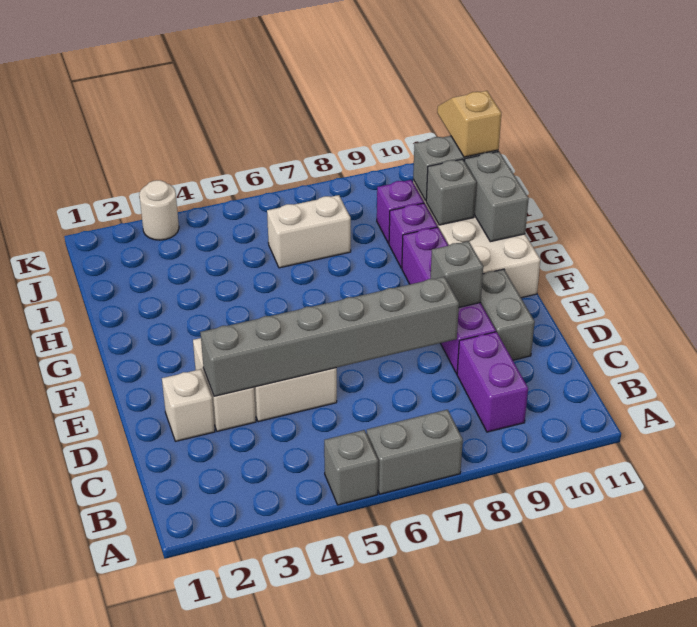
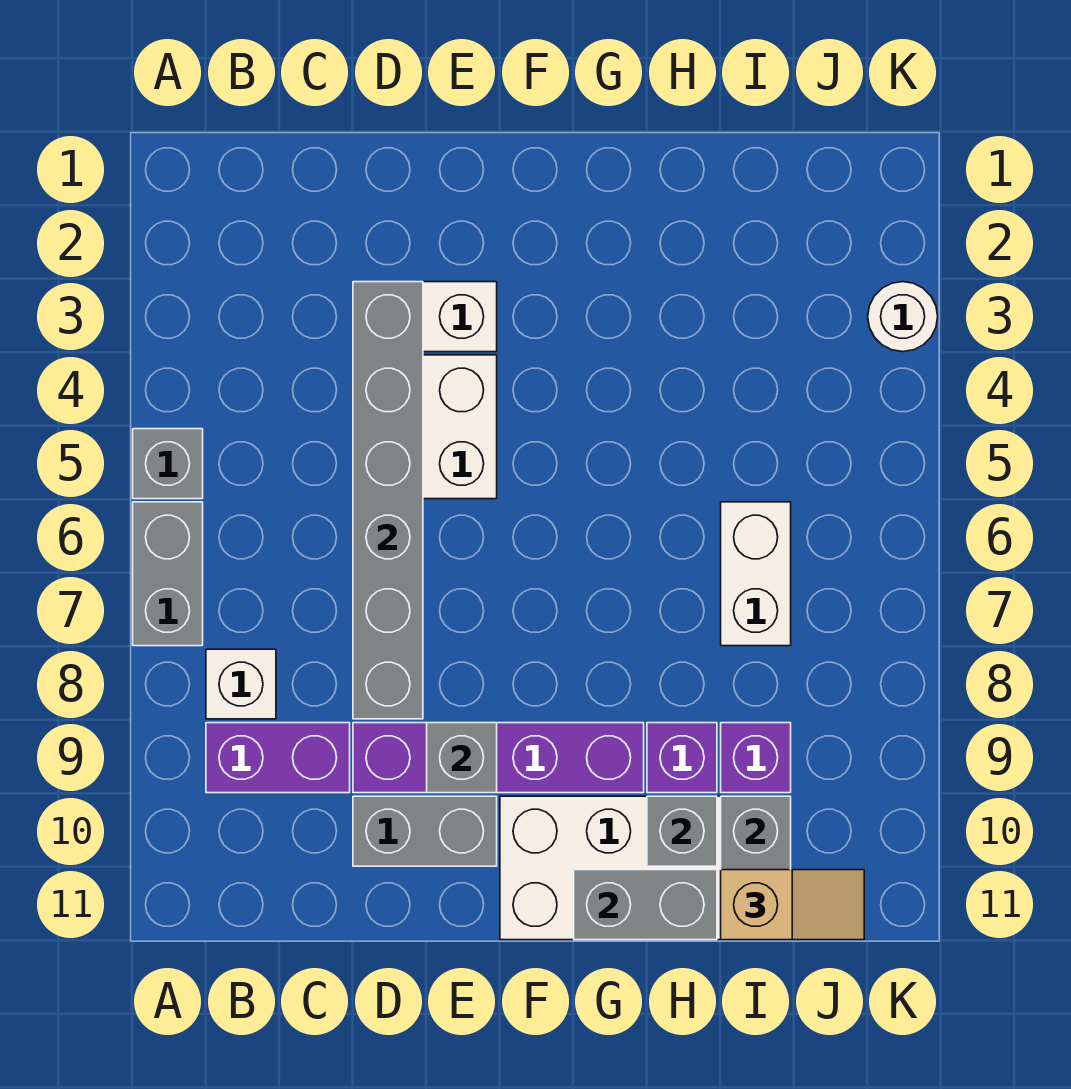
white 1x1 brick [162,369,215,441] -> white 1x1 brick moved to [206,649,276,719]

